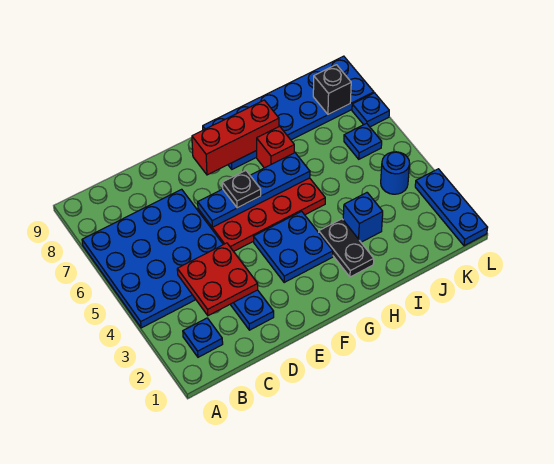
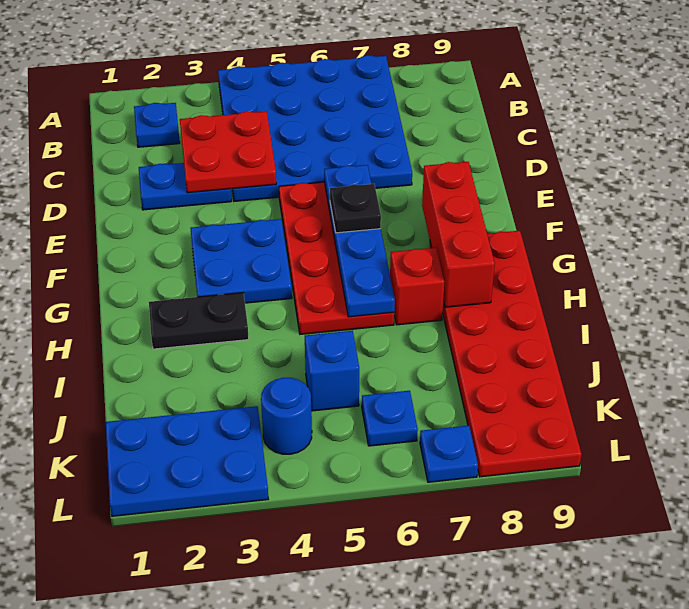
blue 2x6 plate [203,56,374,169] -> red 2x6 plate [429,231,582,477]
blue 1x1 brick [343,193,383,242] -> blue 1x1 brick moved to [305,331,359,411]
black 1x1 brick [313,65,351,114] -> none
blue 1x3 plate [415,169,488,246] -> blue 2x3 plate [106,406,268,516]

